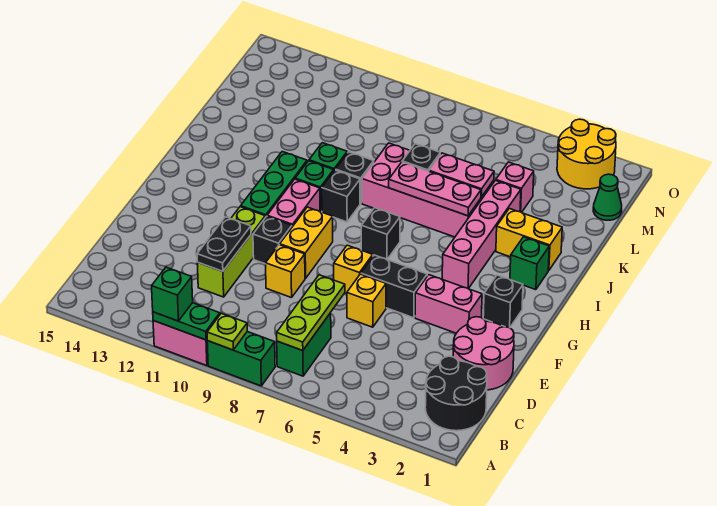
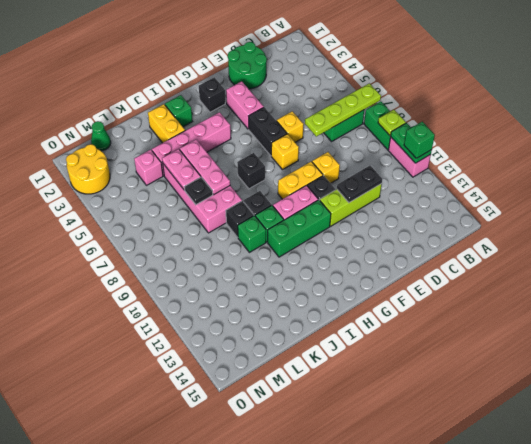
black 2x2 round brick [425,356,487,431] -> none
lime 1x3 plate [277,275,345,351] -> lime 1x4 plate [305,83,381,136]
pink 2x2 round brick [453,317,514,390] -> green 2x2 round brick [228,42,267,89]

